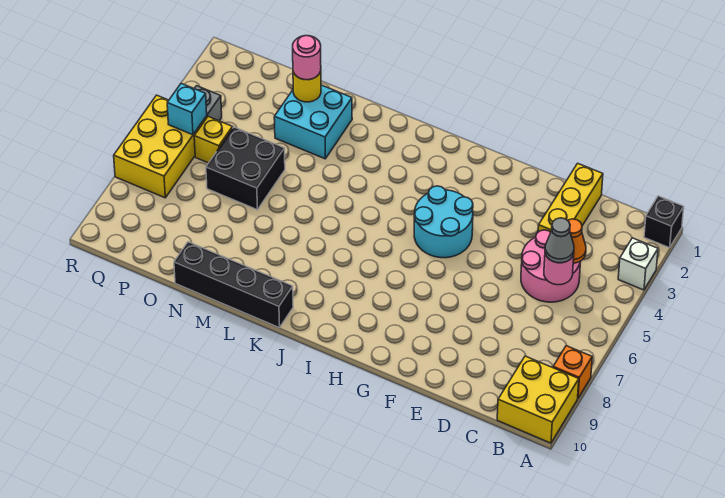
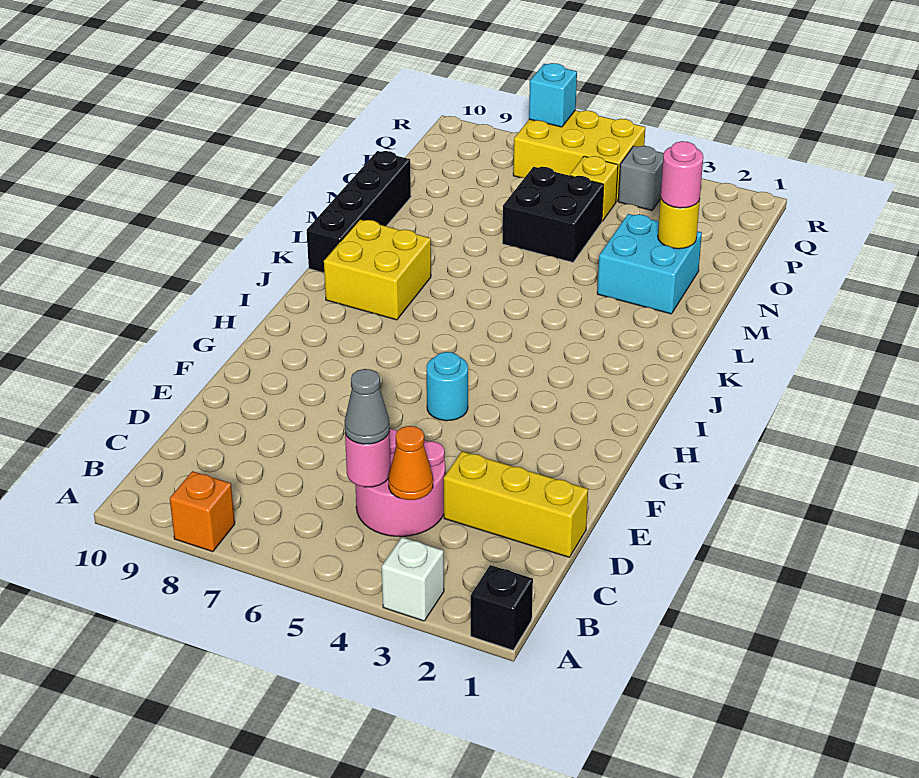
yellow 2x2 brick [497,356,579,443] -> yellow 2x2 brick moved to [324,220,431,320]
cyan 2x2 round brick [414,186,473,258] -> cyan 1x1 round brick [427,352,468,421]
cyan 1x1 brick [167,83,207,135] -> cyan 1x1 brick moved to [529,63,577,127]

